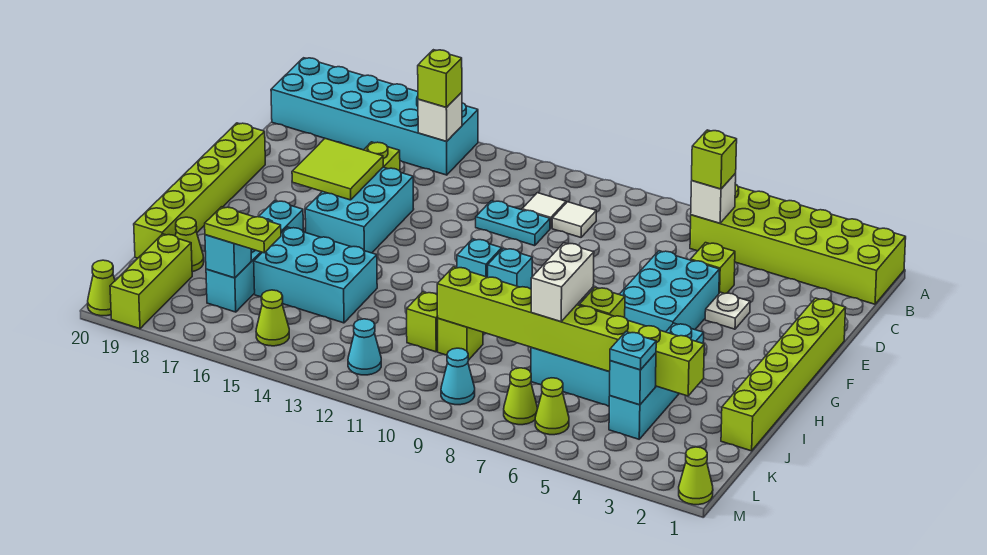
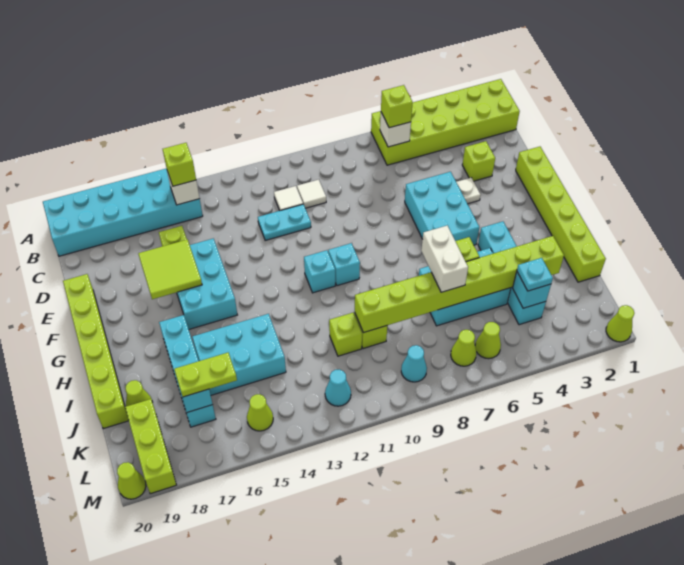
lime 1x1 brick [691,243,735,294] -> lime 1x1 brick moved to [462,141,495,181]

